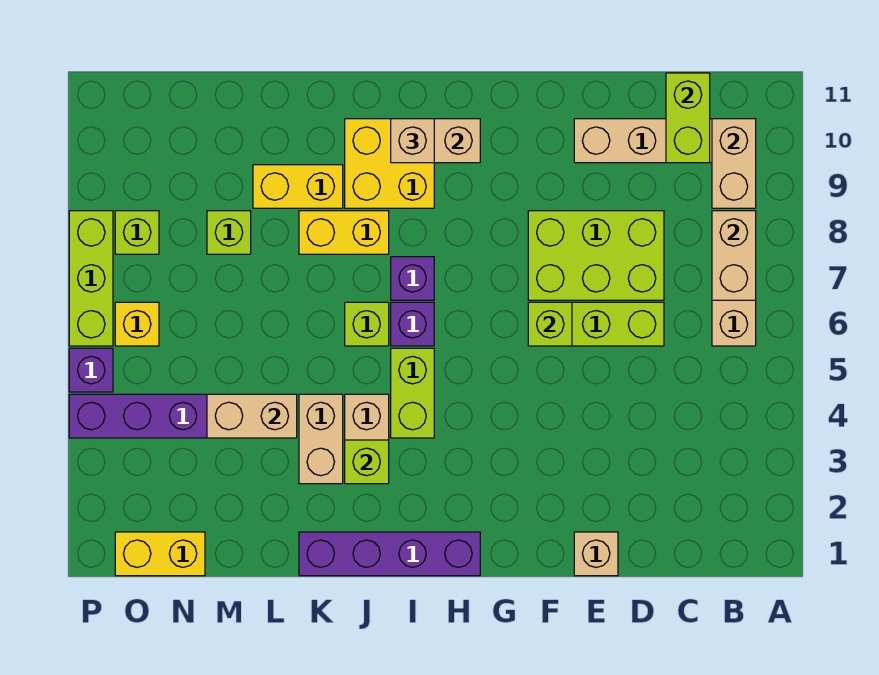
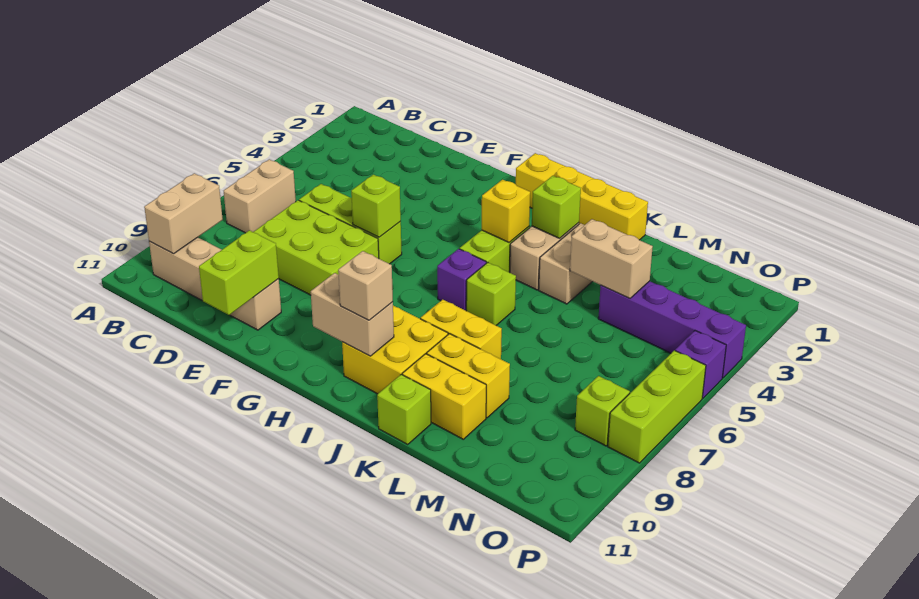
tan 1x2 brick [712,211,756,300] -> none
lime 1x2 brick [666,73,710,163] -> lime 1x2 brick moved to [199,230,279,315]
tan 1x1 brick [574,532,618,576] -> none
purple 1x4 brick [299,532,480,576] -> yellow 1x4 brick [516,153,648,240]
purple 1x1 brick [391,257,434,300] -> none
lime 1x1 brick [207,211,251,254] -> lime 1x1 brick moved to [377,374,431,444]
yellow 1x2 brick [115,532,205,576] -> yellow 1x2 brick moved to [402,354,486,439]
yellow 1x1 brick [115,302,159,346] -> yellow 1x1 brick moved to [482,180,530,242]

